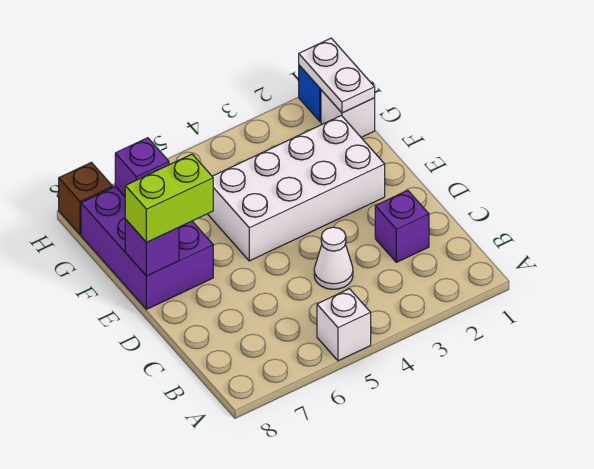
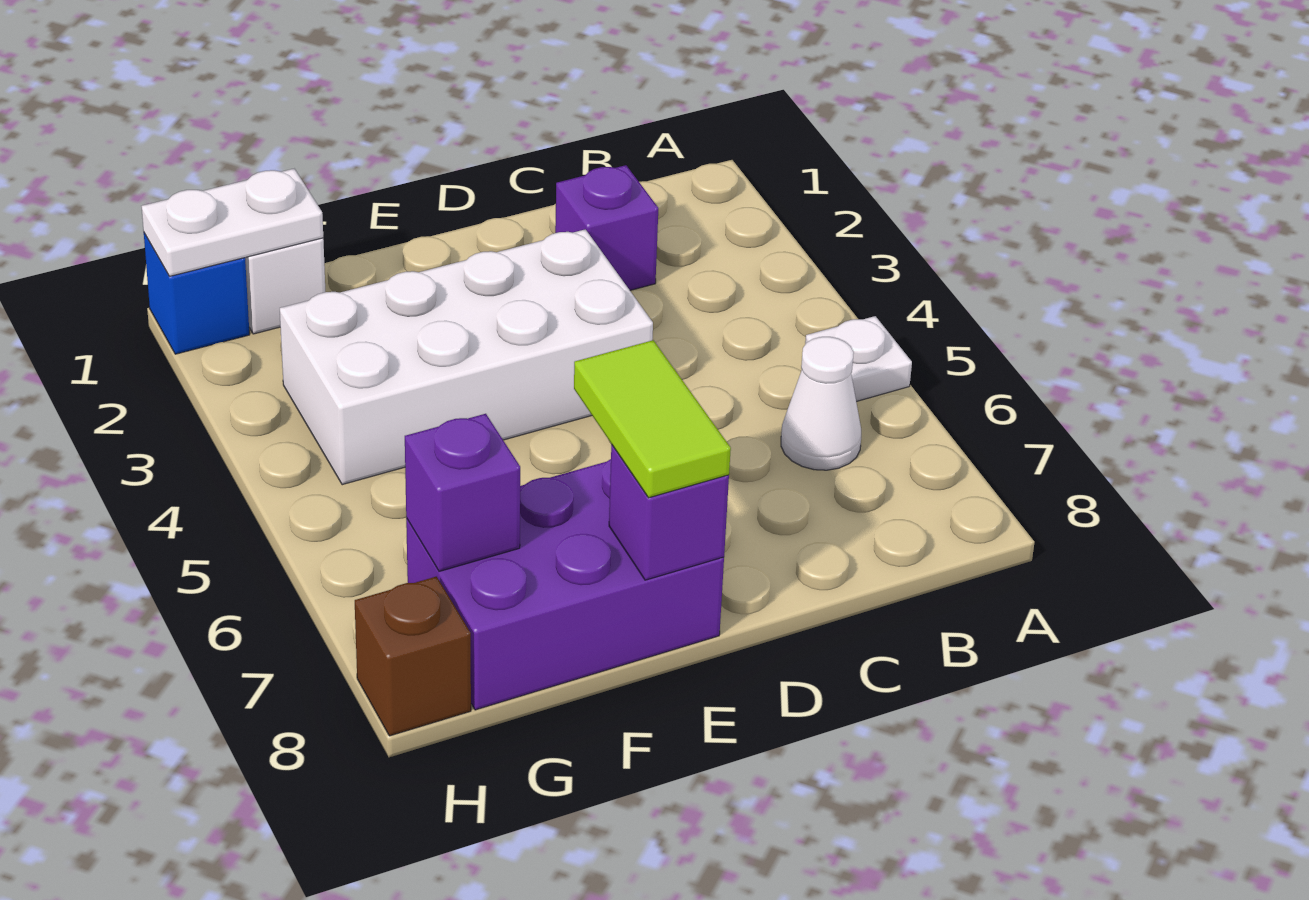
white 1x1 brick [317,289,371,361] -> white 1x1 plate [805,316,912,402]
white 1x1 cone [314,227,353,289] -> white 1x1 cone moved to [781,337,861,470]
white 2x4 brick [208,115,385,261] -> white 2x4 brick turned to [280,229,653,485]
lime 1x2 brick [125,154,213,242] -> lime 1x2 tile [574,340,731,498]

